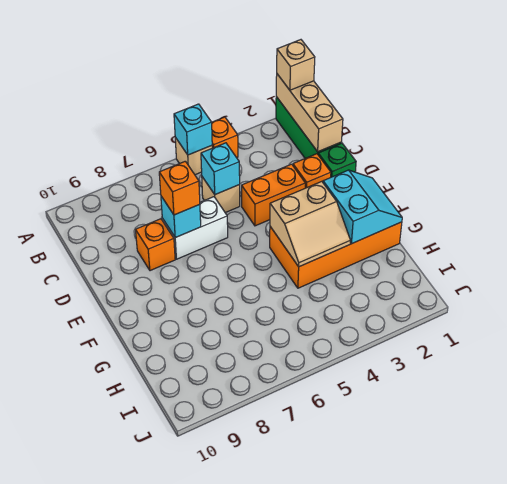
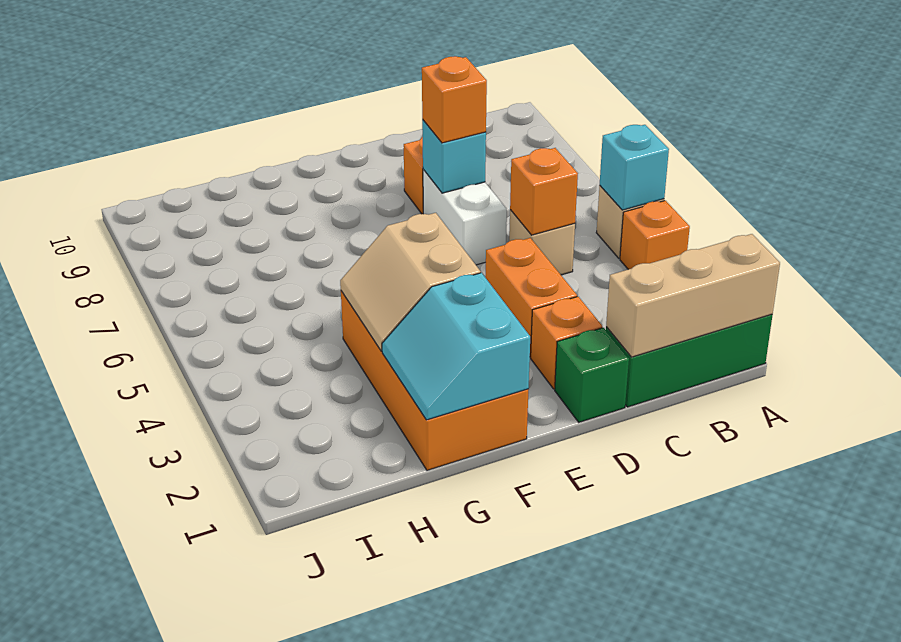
tan 1x1 brick [277,40,315,90] -> none
cyan 1x1 brick [201,143,240,195] -> orange 1x1 brick [510,148,578,235]
cyan 2x2 slope [323,170,402,244] -> cyan 2x2 slope turned to [382,273,530,420]

